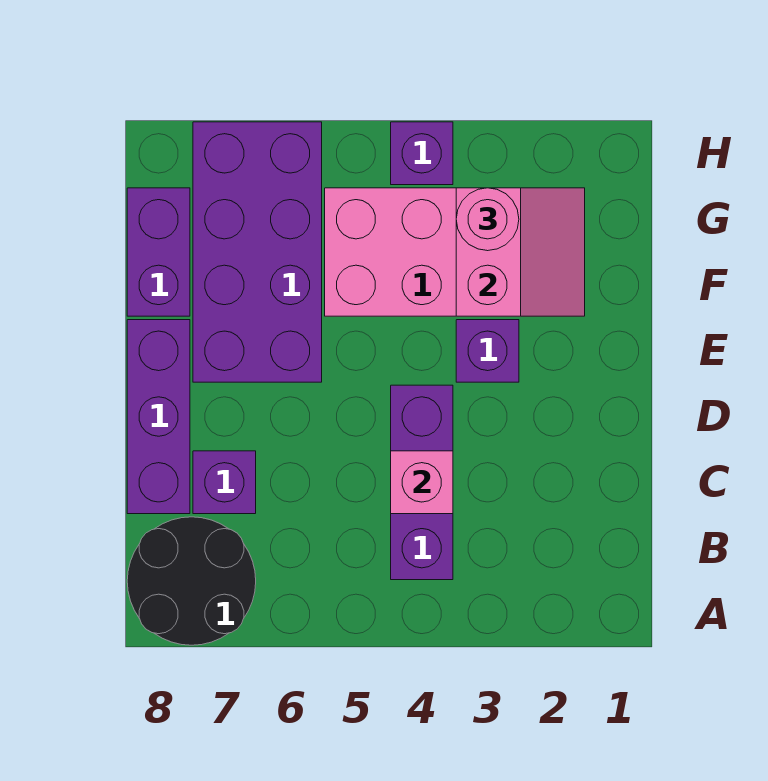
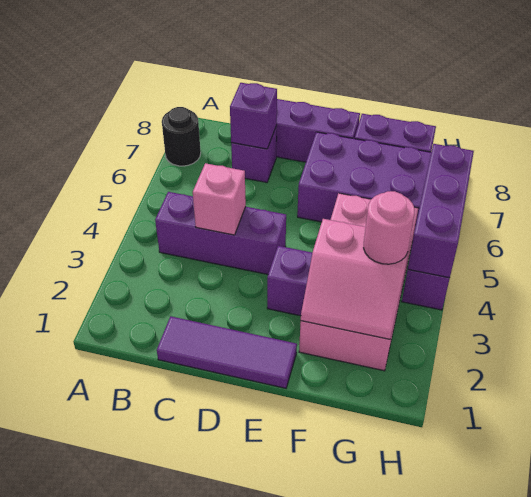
black 2x2 round brick [127,517,256,645] -> black 1x1 round brick [162,107,201,166]
none -> purple 1x3 tile [157,316,297,388]
none -> purple 1x1 brick [230,83,277,149]
none -> purple 1x3 brick [408,144,474,278]

